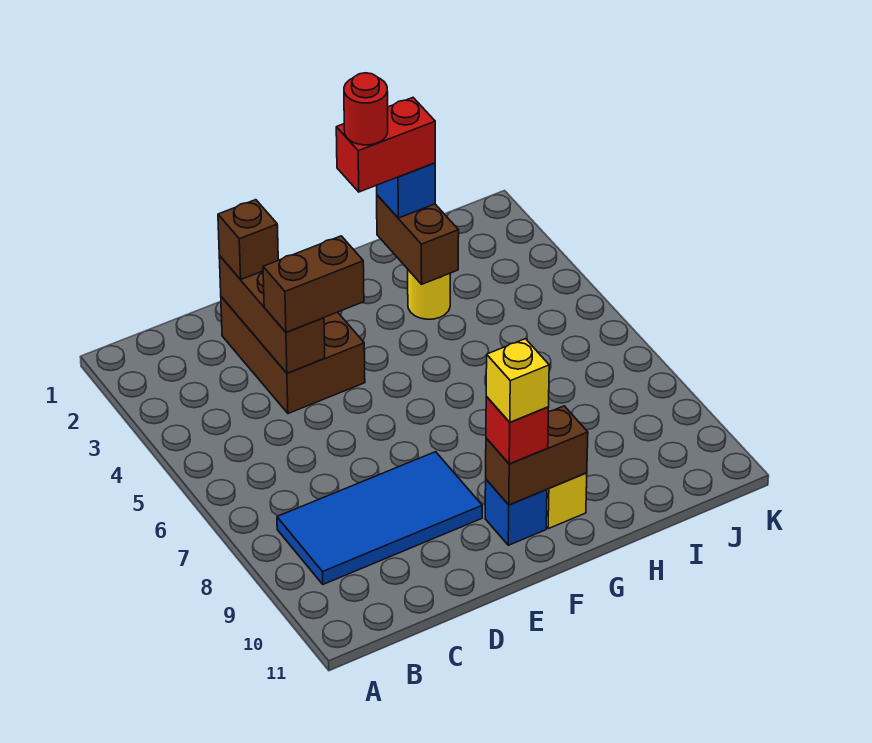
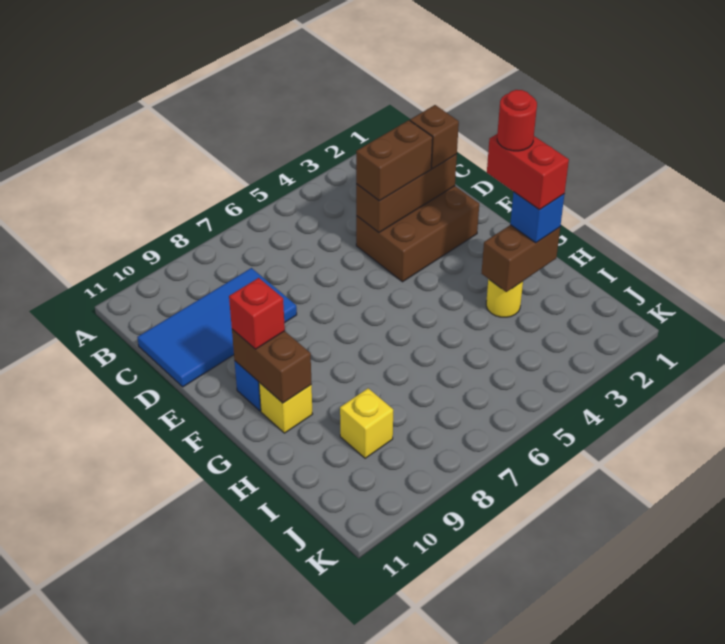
blue 2x4 tile [277,452,482,584] -> blue 2x4 tile turned to [137,268,297,387]
brown 1x2 brick [263,236,364,332] -> brown 1x2 brick turned to [356,120,433,201]
yellow 1x1 brick [486,339,549,422] -> yellow 1x1 brick moved to [340,388,393,458]

